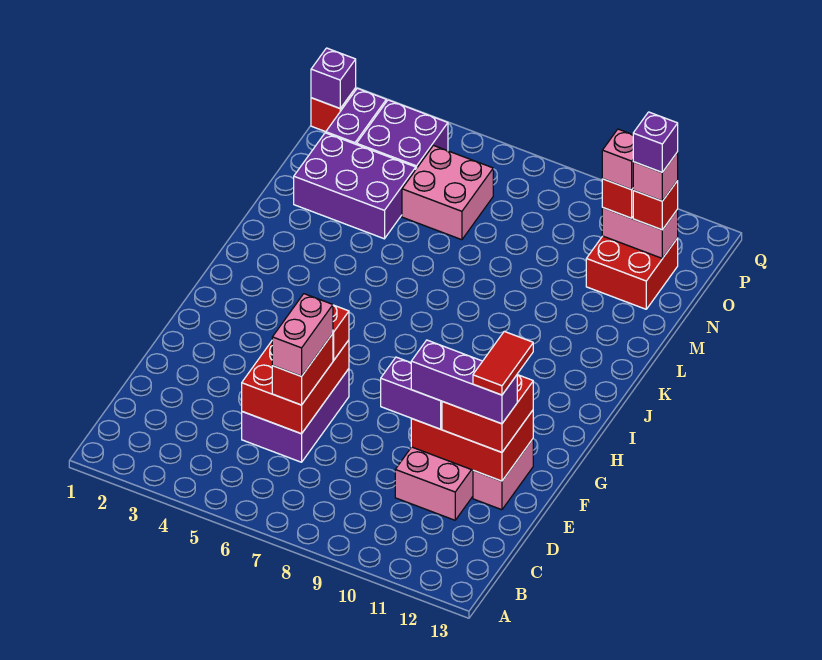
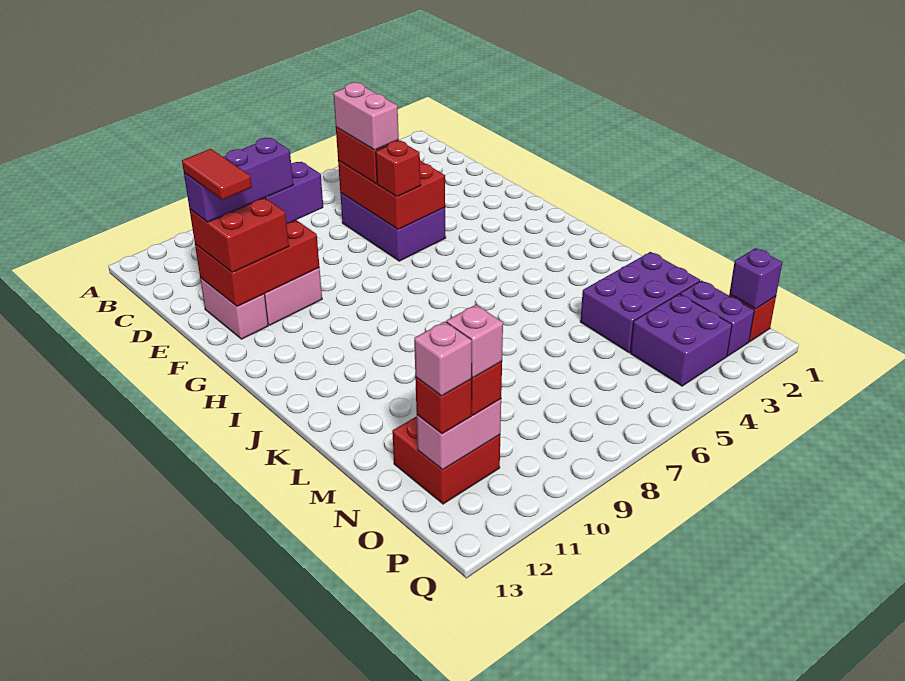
pink 2x2 brick [402,146,493,240] -> none
purple 1x1 brick [633,112,678,172] -> none

